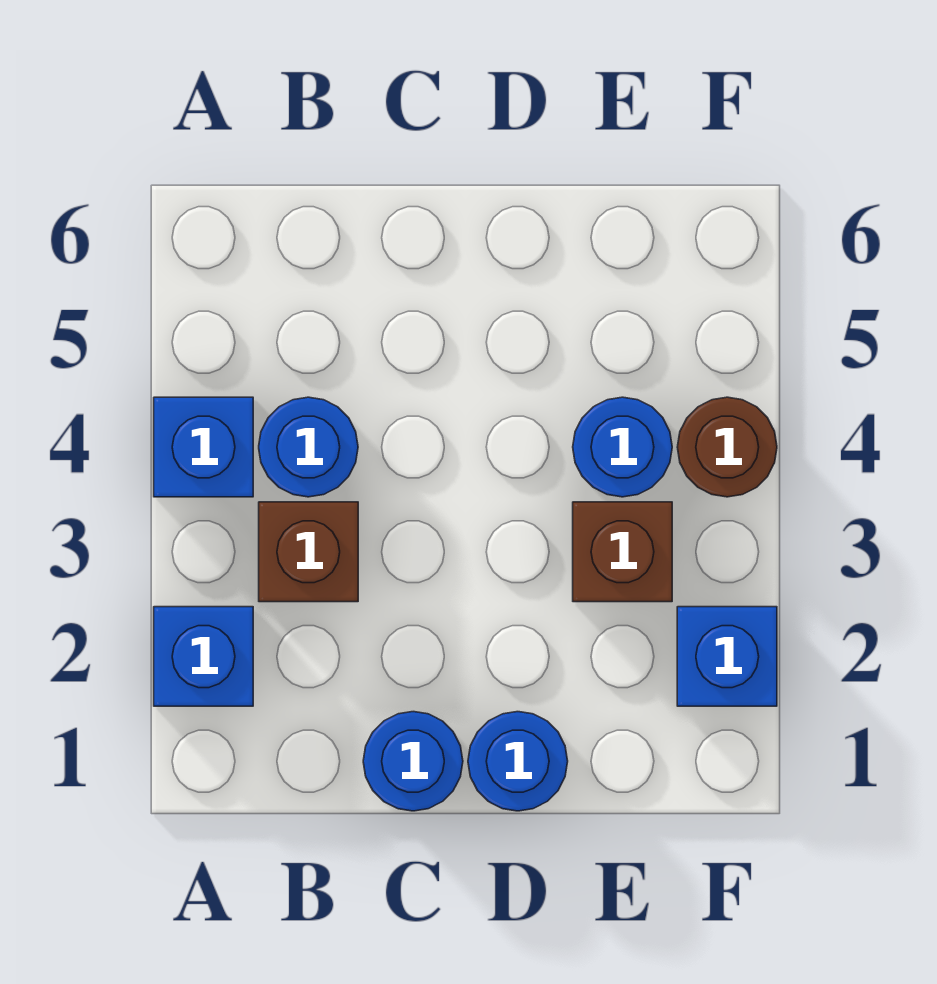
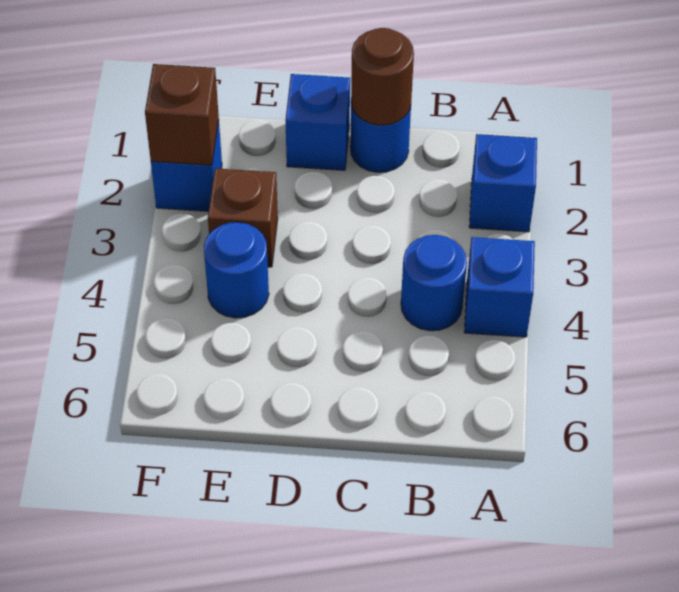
brown 1x1 brick [259,502,358,602] -> brown 1x1 brick moved to [145,64,219,165]
blue 1x1 round brick [468,712,568,811] -> blue 1x1 brick [285,74,350,170]
brown 1x1 round brick [677,397,777,497] -> brown 1x1 round brick moved to [351,28,414,125]

